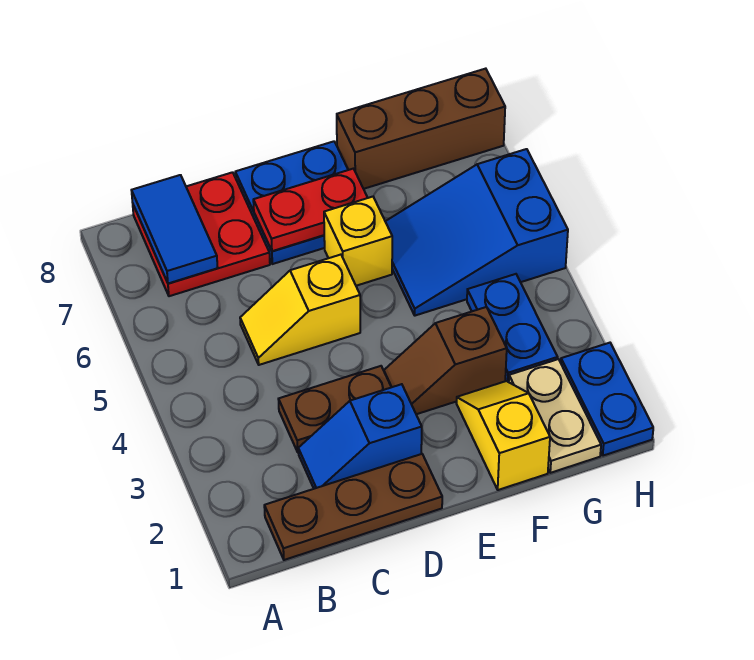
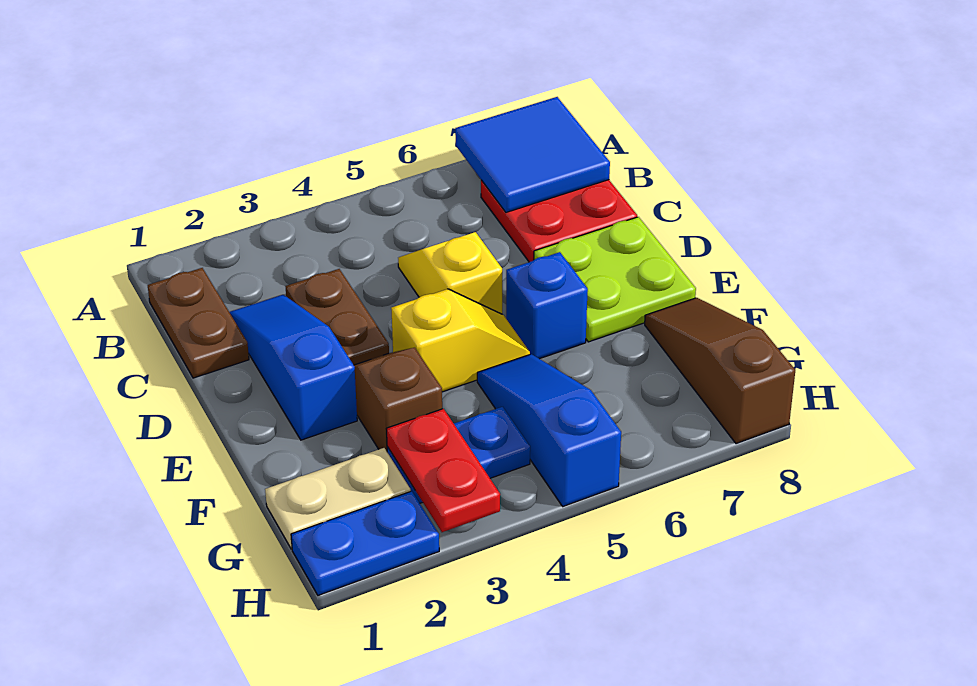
brown 1x3 plate [264,454,442,560] -> brown 1x2 plate [148,268,249,378]
blue 1x2 tile [132,175,218,283] -> blue 2x2 tile [455,97,610,212]
blue 1x2 slope [298,384,422,489] -> blue 1x3 slope [229,295,357,440]
blue 2x2 plate [235,141,348,264] -> lime 2x2 plate [534,217,696,342]
red 1x2 plate [253,169,368,251] -> red 1x2 plate moved to [387,409,500,532]
yellow 1x1 brick [324,197,392,286] -> blue 1x1 brick [506,252,588,359]
yellow 1x2 slope [456,381,550,490] -> yellow 1x2 slope moved to [391,289,530,392]
blue 2x3 slope [385,149,568,316] -> blue 1x3 slope [477,354,621,506]
brown 1x3 brick [337,69,505,189] -> brown 1x3 slope [645,298,795,444]

